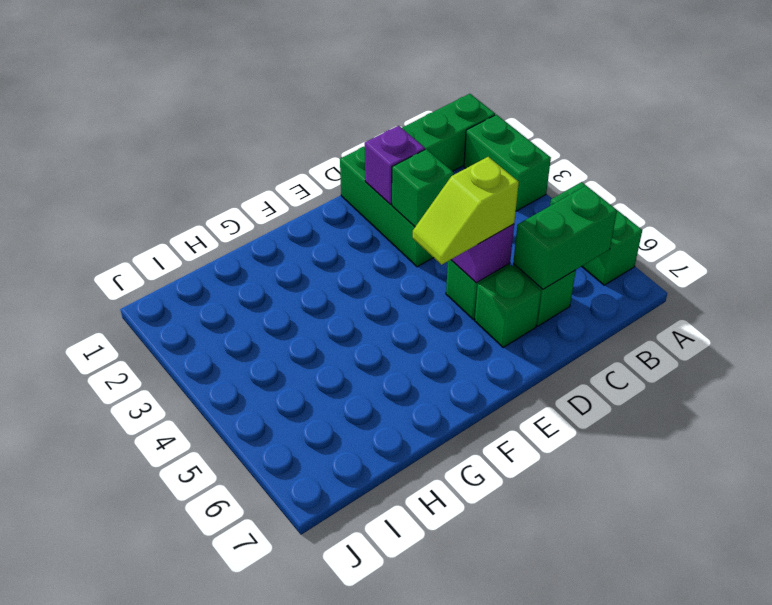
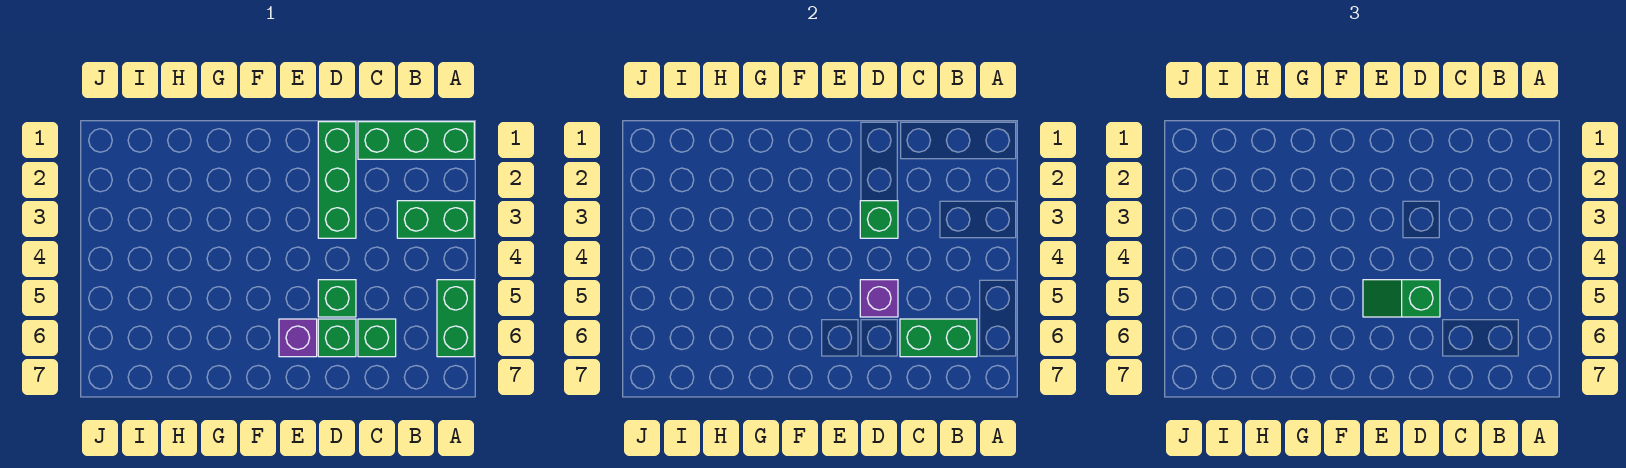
green 1x2 brick [464,115,551,211] -> green 1x2 brick turned to [397,201,474,238]
purple 1x1 brick [365,126,425,205] -> purple 1x1 brick moved to [279,319,317,357]
lime 1x2 slope [413,157,519,265] -> green 1x2 slope [1363,280,1440,317]

